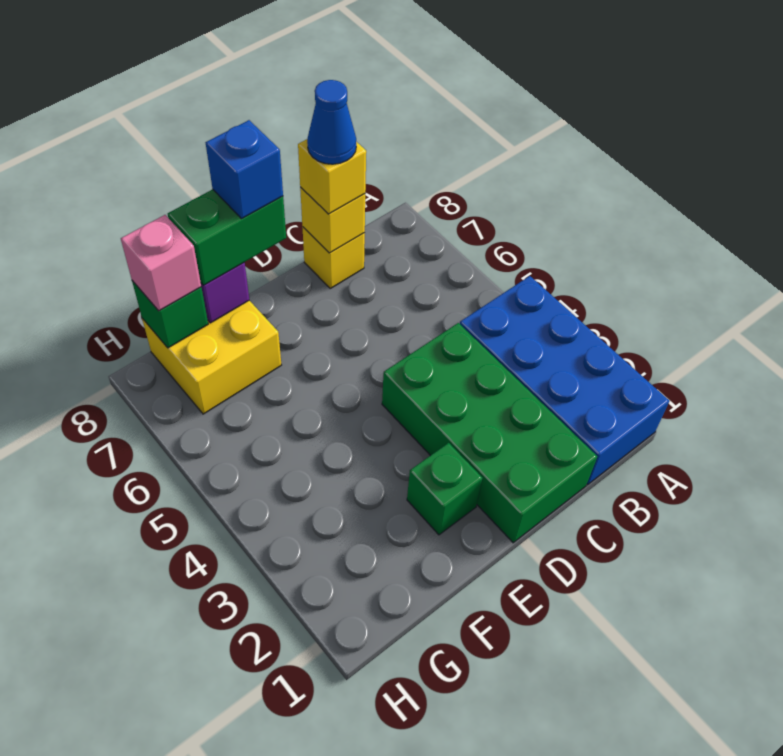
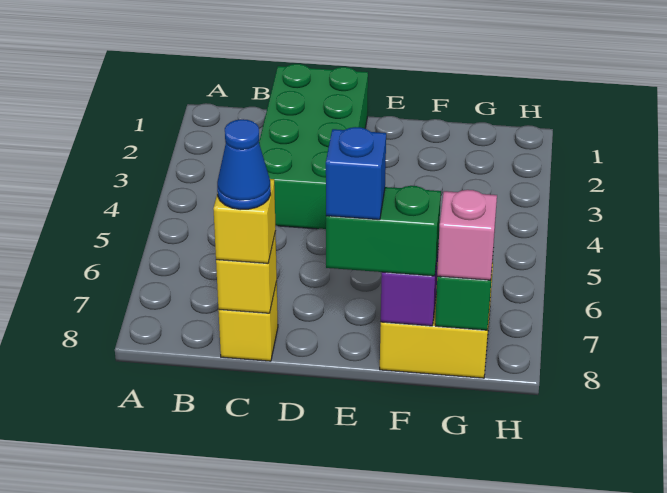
blue 2x4 brick [460,276,669,485] -> none
green 1x1 brick [407,443,482,535] -> none

